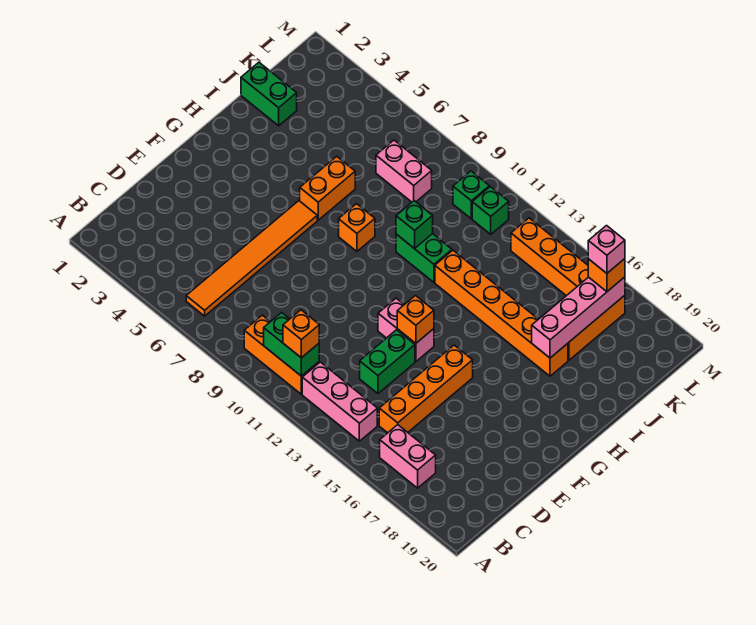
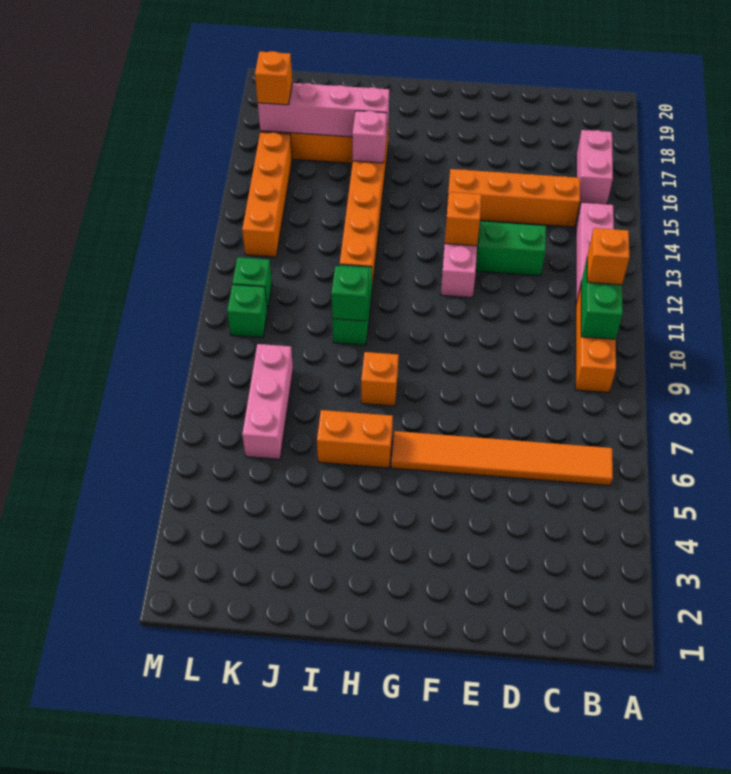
green 1x2 brick [241,62,297,126] -> none
pink 1x2 brick [376,140,432,202] -> pink 1x3 brick [242,344,293,459]
pink 1x1 brick [588,226,625,273] -> pink 1x1 brick moved to [352,111,387,163]

